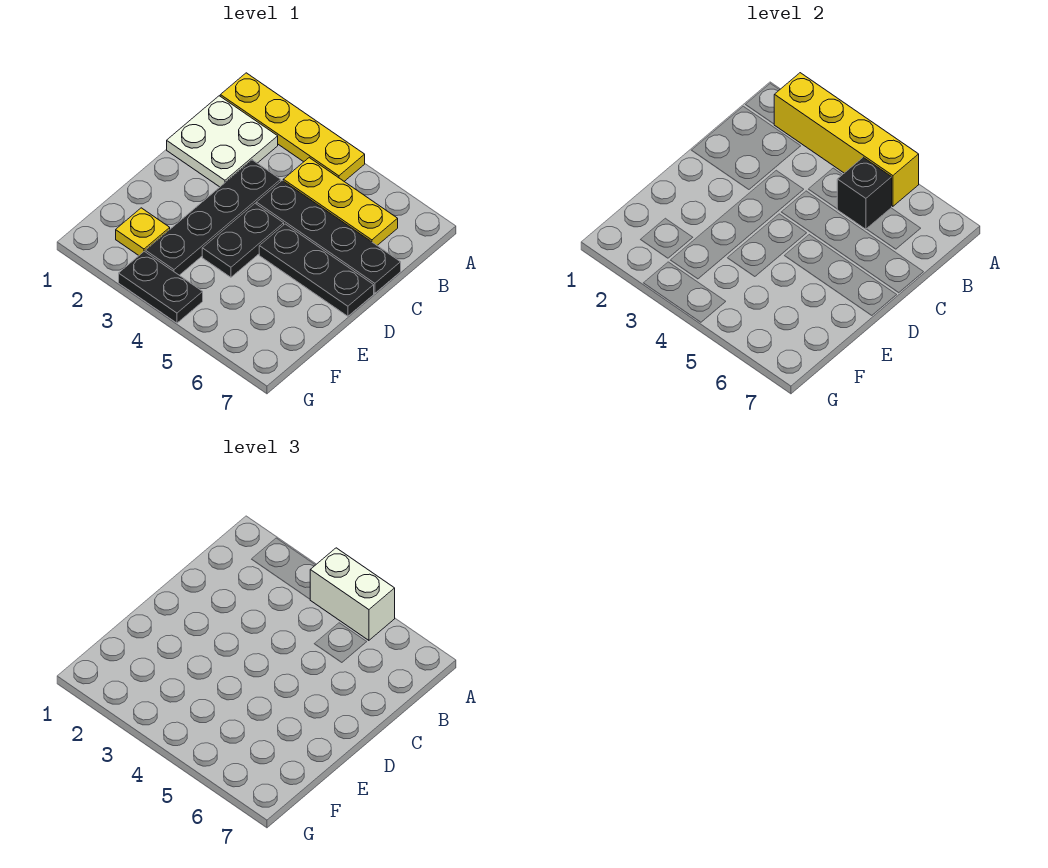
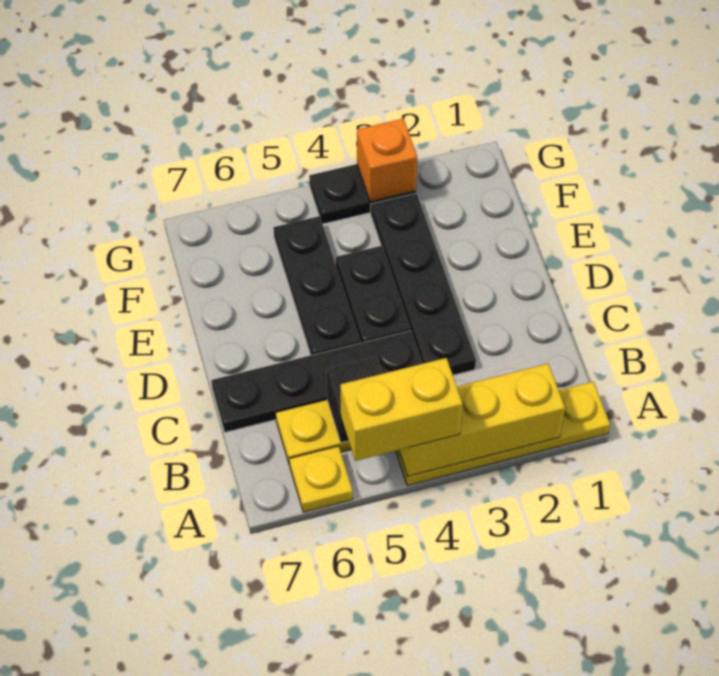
yellow 1x4 brick [774,73,919,206] -> yellow 1x3 brick [399,364,565,476]
white 1x2 brick [310,548,395,640] -> yellow 1x2 brick [340,358,463,461]
white 2x2 plate [167,96,278,187] -> none
black 1x3 plate [259,224,374,316] -> black 1x3 plate turned to [273,216,361,355]
yellow 1x1 plate [116,208,170,255] -> yellow 1x1 plate moved to [289,446,353,512]
none -> orange 1x1 brick [357,119,417,202]

